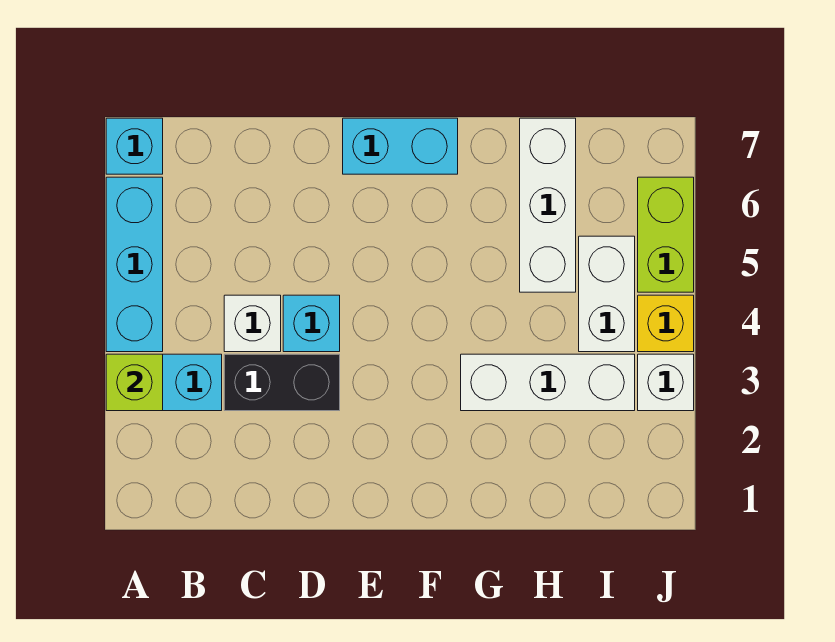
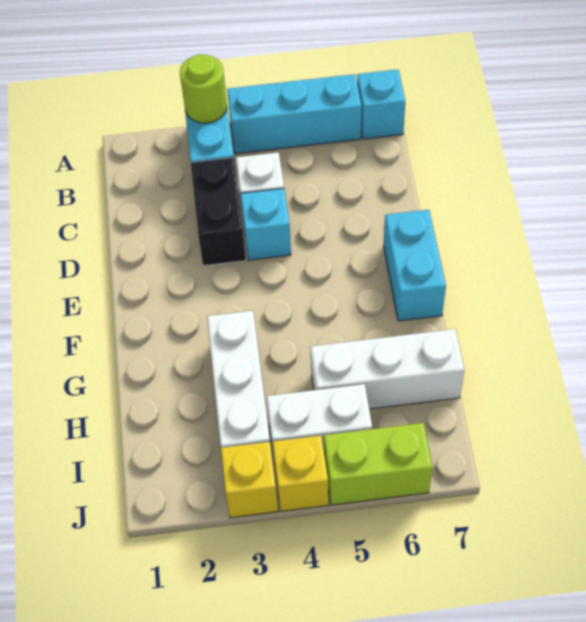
lime 1x1 brick [106,354,163,411] -> lime 1x1 round brick [180,54,227,123]
white 1x1 brick [638,354,694,411] -> yellow 1x1 brick [221,442,278,518]

